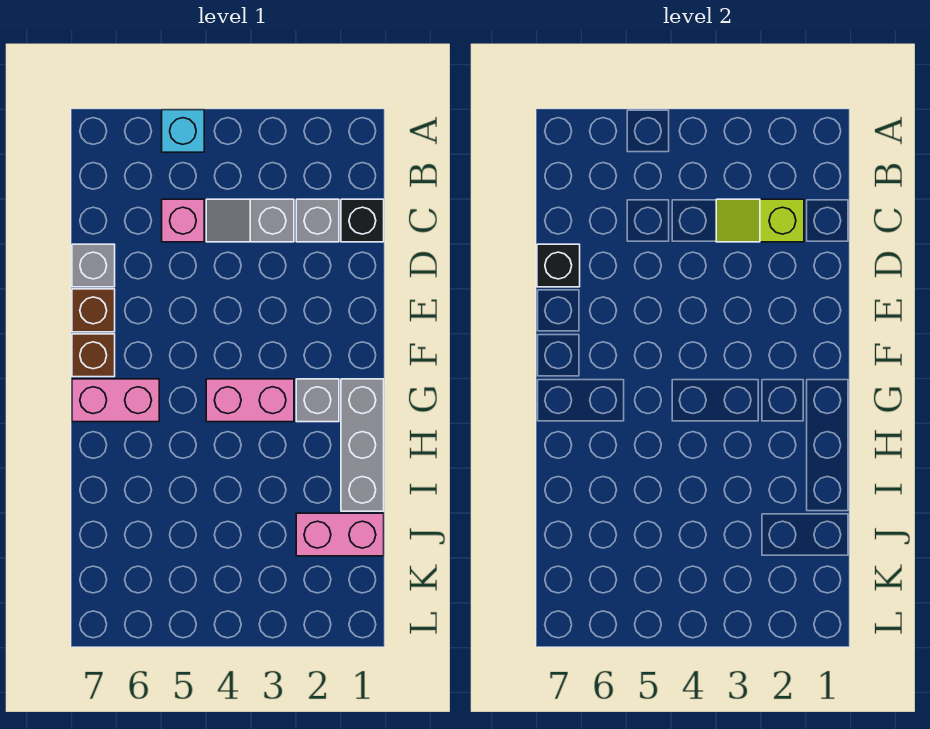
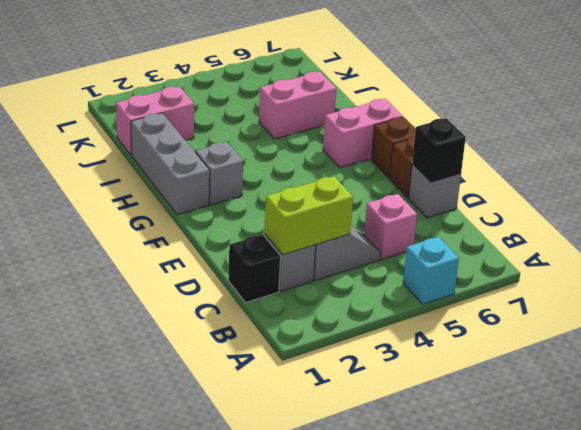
lime 1x2 slope [716,199,804,242] -> lime 1x2 brick [265,176,353,255]
pink 1x2 brick [206,379,294,422] -> pink 1x2 brick moved to [259,72,336,139]

